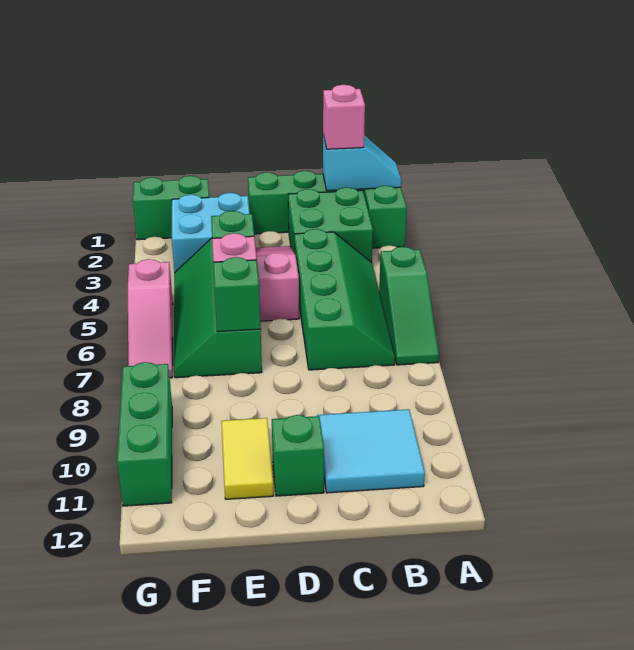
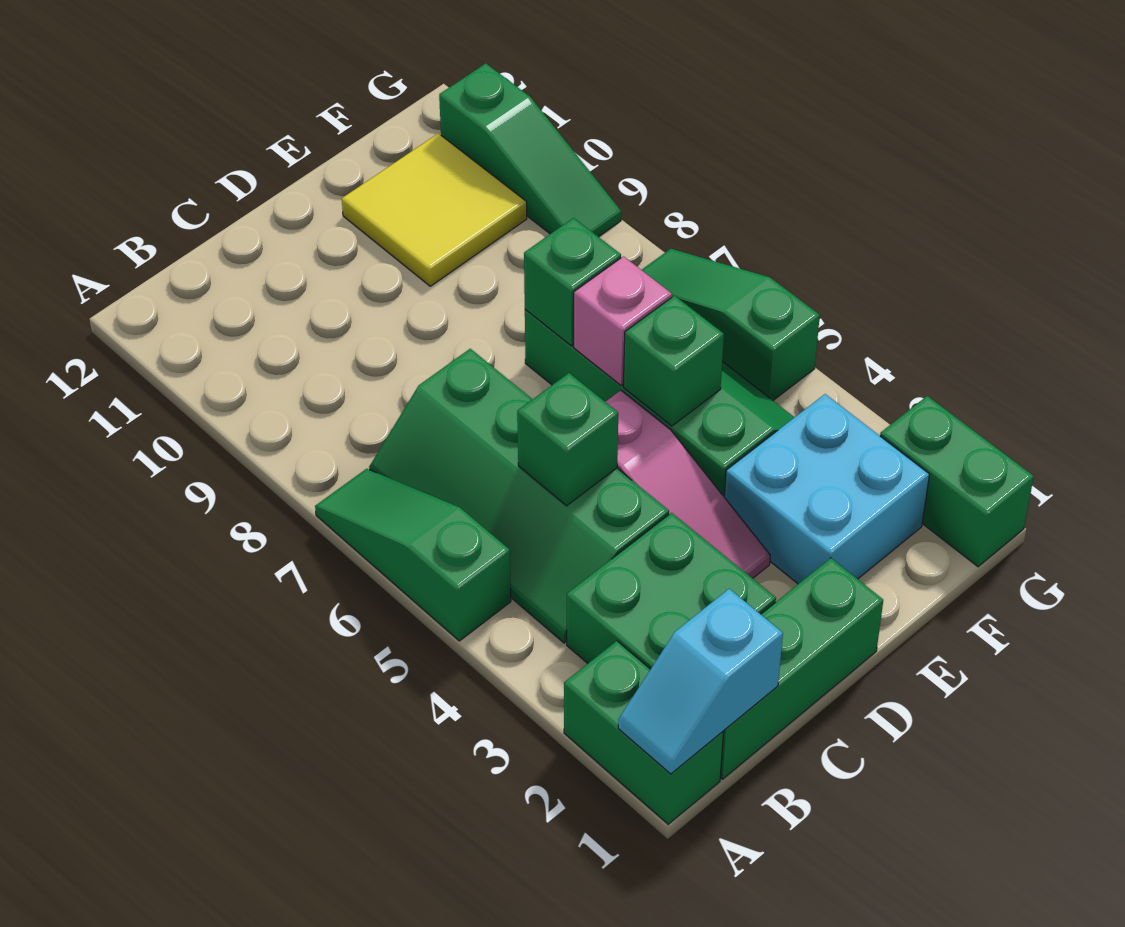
pink 1x1 brick [323,85,365,149] -> none
cyan 2x2 tile [317,409,425,493] -> none
green 1x1 brick [272,415,324,496] -> green 1x1 brick moved to [517,373,618,506]
yellow 1x2 tile [221,418,274,499] -> yellow 2x2 tile [342,133,527,286]
green 1x2 brick [133,176,209,240] -> green 1x2 brick turned to [880,396,1034,567]
pink 1x3 slope [128,259,173,378] -> green 1x3 slope [642,249,820,400]
green 1x3 brick [117,362,172,506] -> green 1x3 slope [439,63,621,237]

